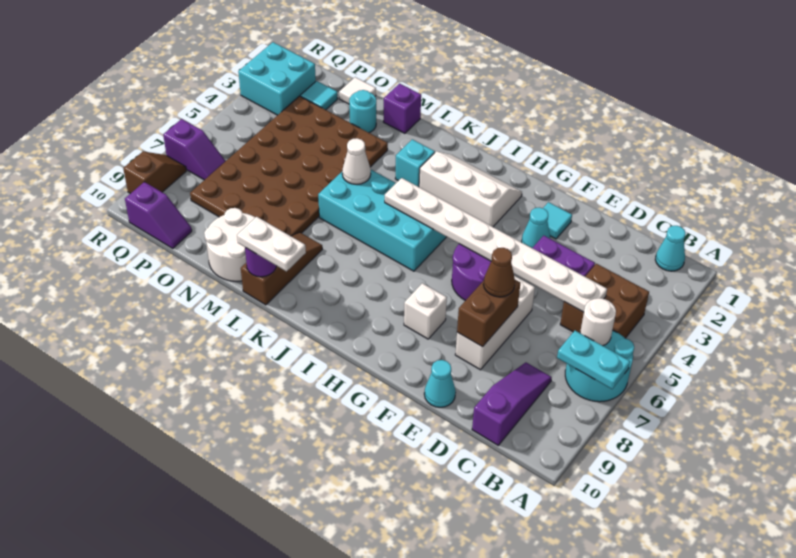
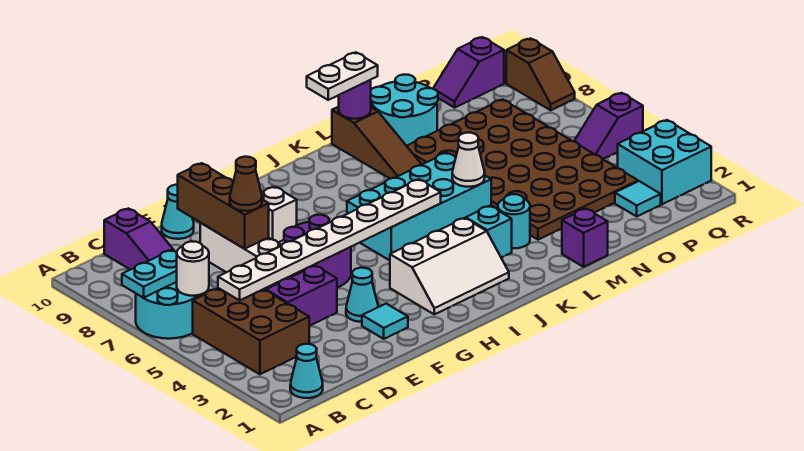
brown 2x2 brick [560,264,649,338] -> brown 2x3 brick [193,288,309,374]
brown 1x2 brick [457,280,520,347] -> brown 1x3 brick [178,163,269,249]
white 2x2 round brick [204,208,255,281] -> cyan 2x2 round brick [371,75,438,146]
cyan 1x1 round brick [349,90,376,133] -> cyan 1x1 round brick moved to [498,194,530,248]
white 1x1 tile [339,77,376,104] -> none
purple 1x2 slope [163,119,225,180] -> purple 1x2 slope moved to [574,93,643,159]

